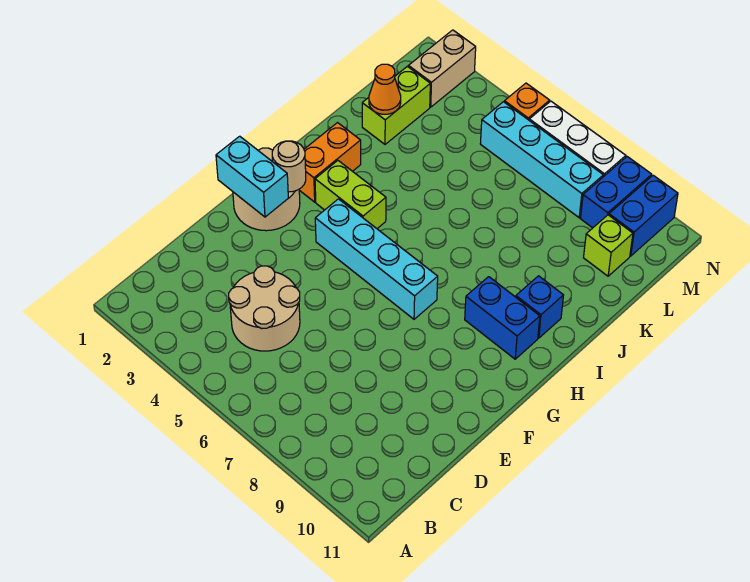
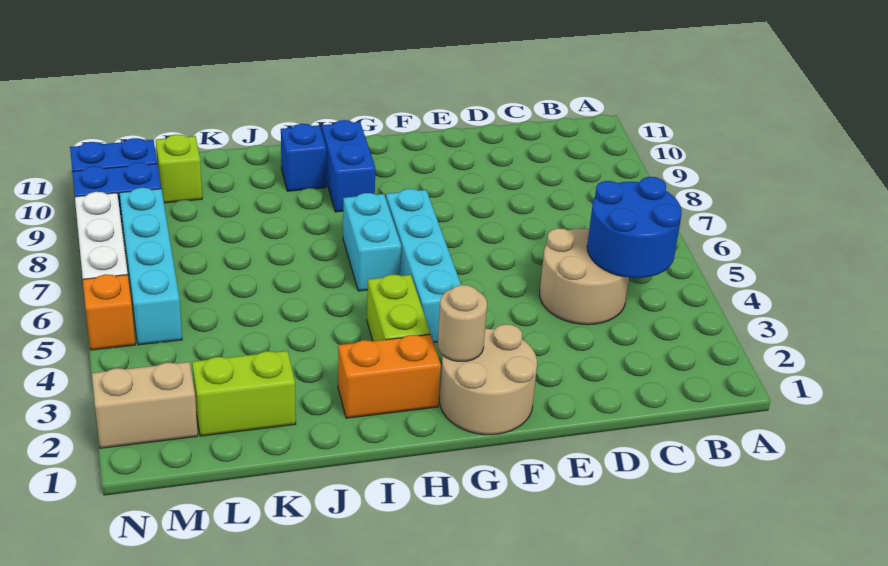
none -> blue 2x2 round brick [587,177,682,278]
cyan 1x2 brick [216,136,288,217] -> cyan 1x2 brick moved to [343,193,401,291]
orange 1x1 cone [369,64,401,114] -> none

